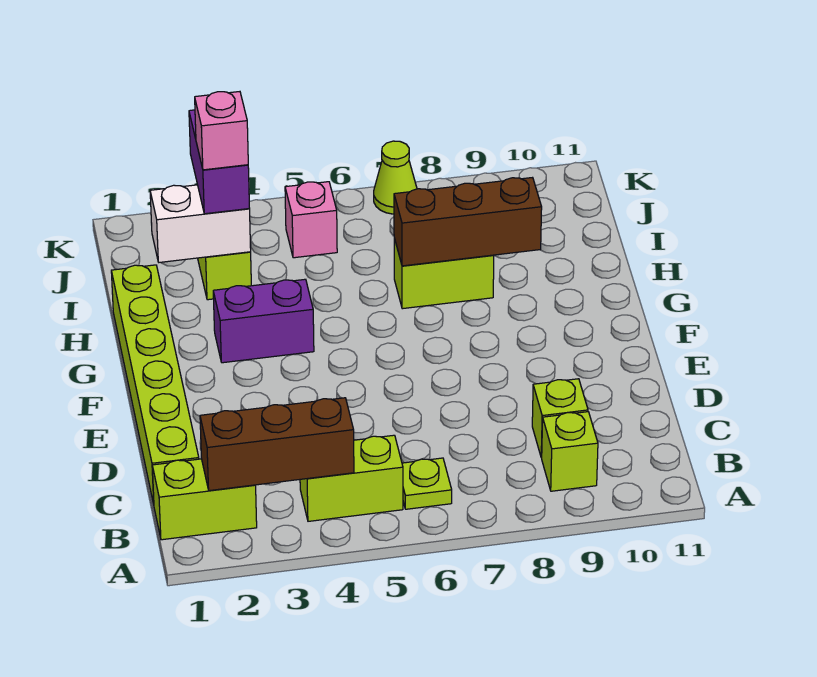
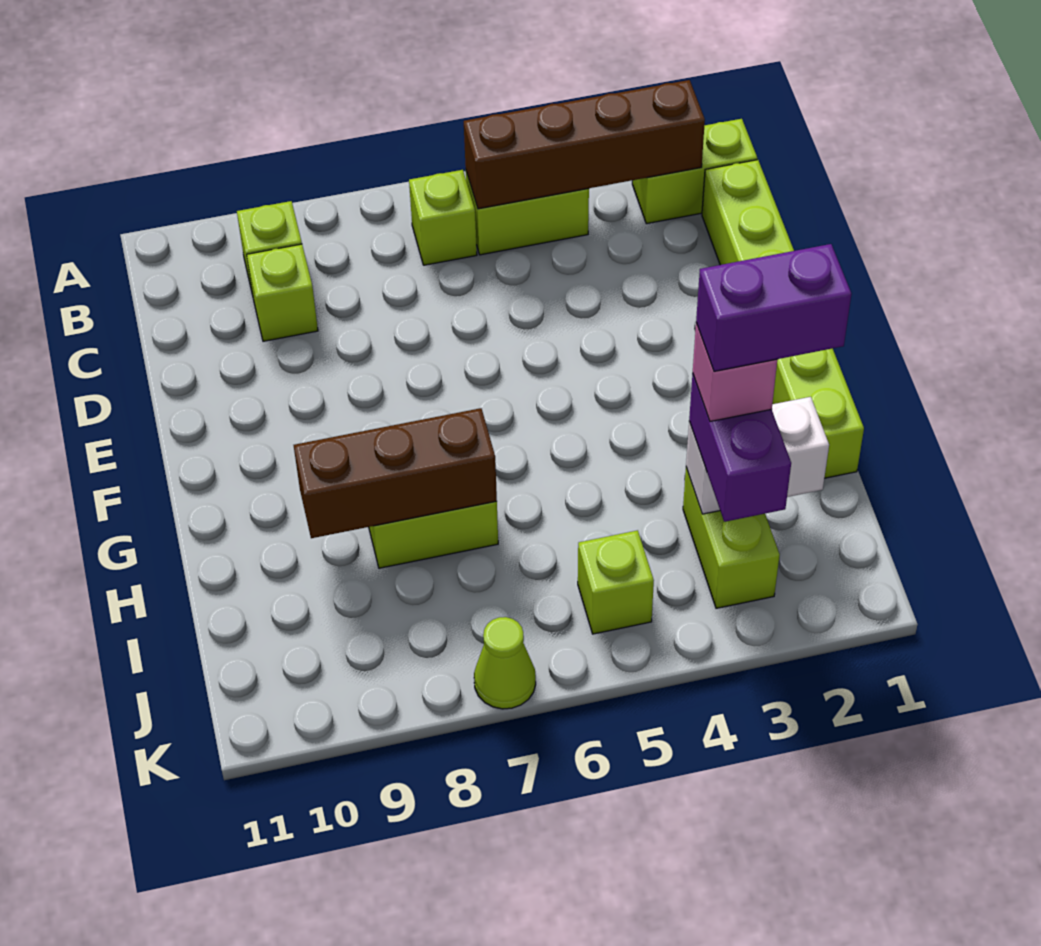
brown 1x3 brick [200,398,354,491] -> brown 1x4 brick [464,80,705,209]
lime 1x1 plate [402,458,452,509] -> lime 1x1 brick [409,170,477,265]
purple 1x2 brick [213,279,314,363] -> purple 1x2 brick moved to [696,244,851,371]
pink 1x1 brick [285,182,337,258] -> lime 1x1 brick [578,530,654,634]

